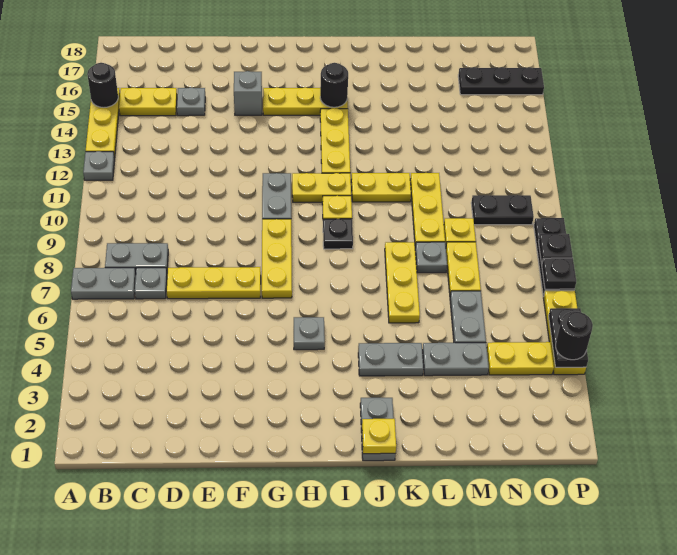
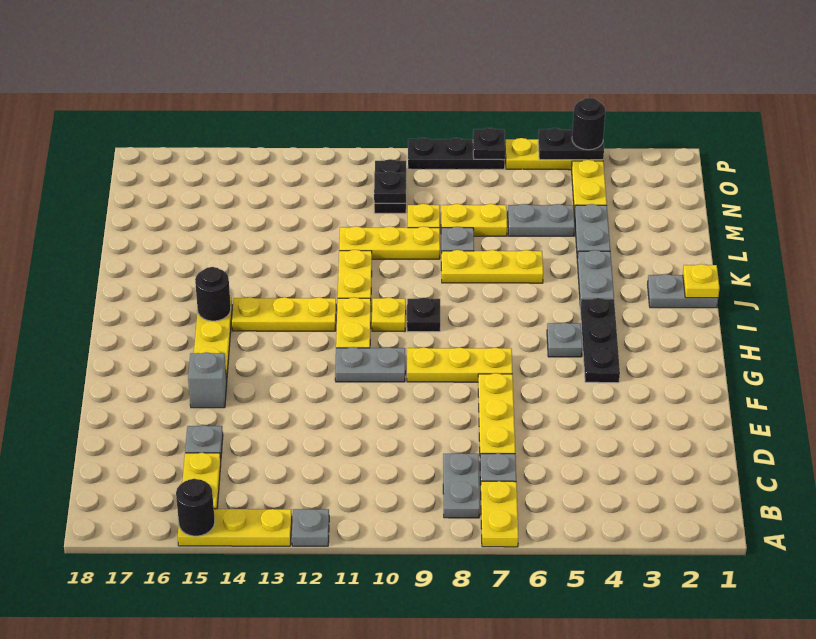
grey 1x2 plate [71,268,136,299] -> yellow 1x2 plate [481,481,518,547]
black 1x3 plate [458,67,544,95] -> black 1x3 plate moved to [580,298,620,383]
black 1x1 plate [538,234,573,264] -> black 1x1 plate moved to [374,171,406,203]

